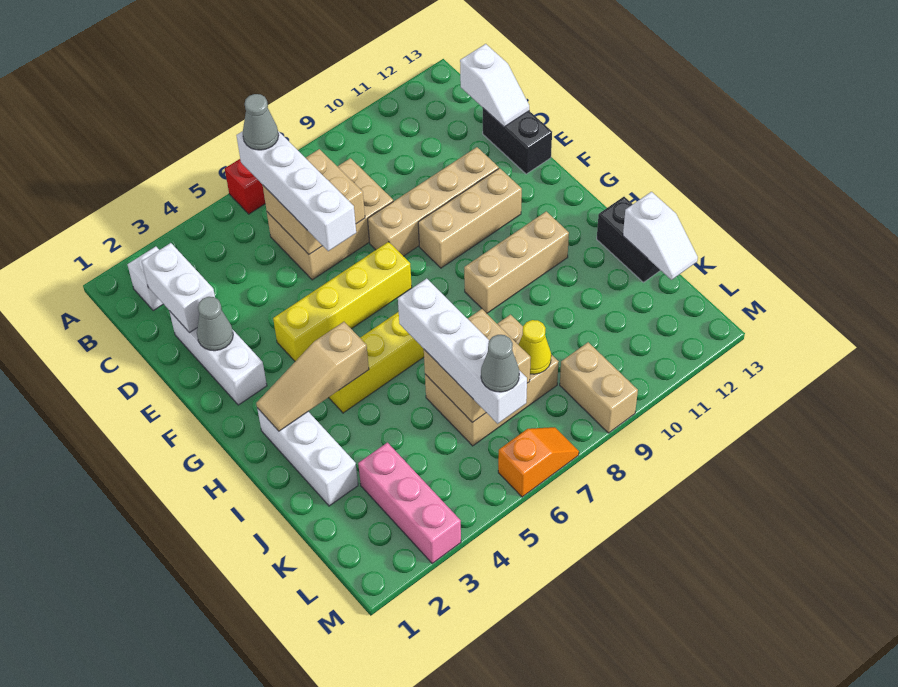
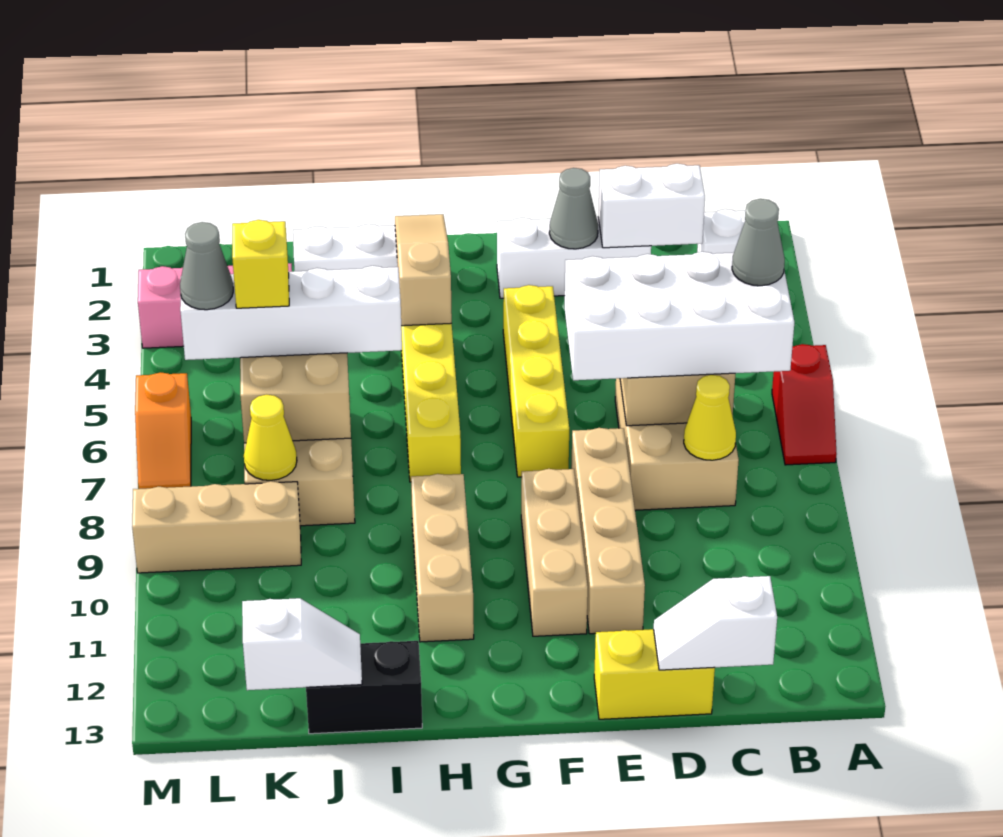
white 1x4 brick [236,131,356,251] -> white 2x4 brick [565,252,794,380]
none -> yellow 1x1 cone [684,375,736,460]
black 1x2 brick [483,108,552,174] -> yellow 1x2 brick [594,629,715,719]
white 1x2 slope [623,192,698,280] -> white 1x2 slope turned to [242,598,362,690]
none -> yellow 1x1 brick [232,220,289,308]
tan 1x2 brick [560,342,638,433] -> tan 1x3 brick [132,481,301,573]

